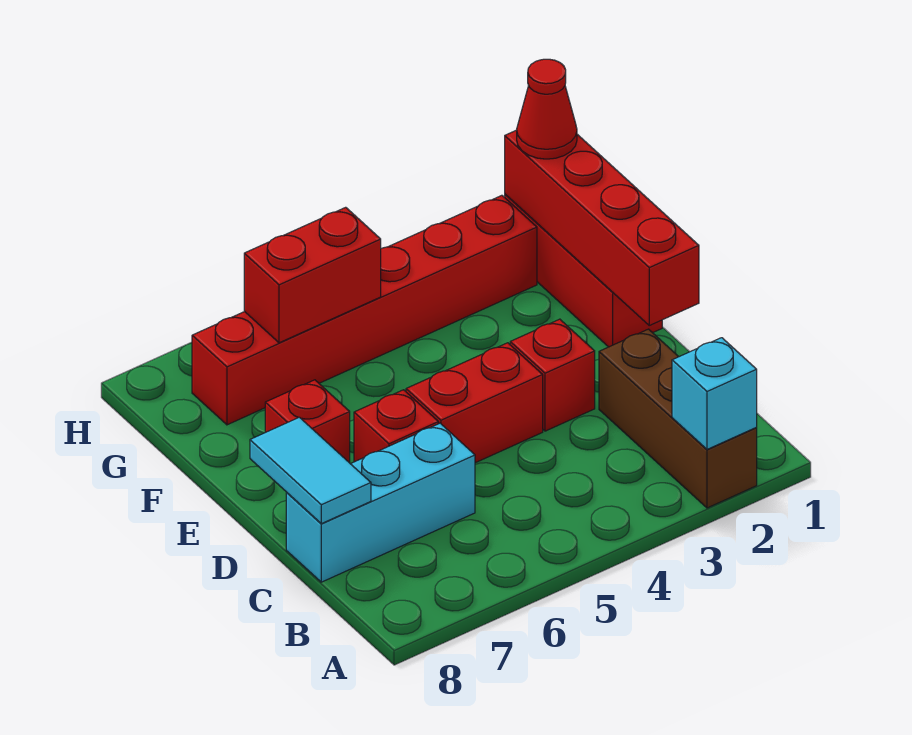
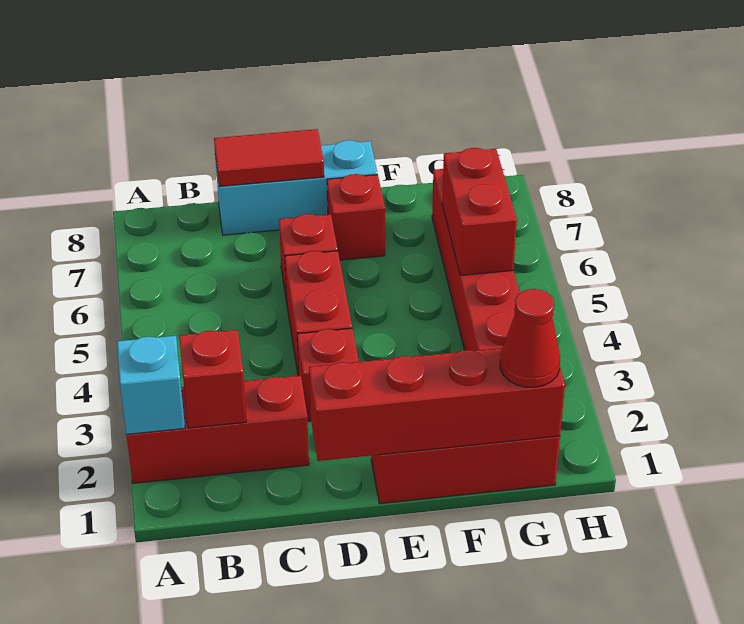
brown 1x3 brick [599,329,757,508] -> red 1x3 brick [126,375,309,483]
none -> red 1x1 brick [179,330,246,428]
cyan 1x3 brick [286,423,475,582] -> cyan 1x3 brick turned to [215,140,377,235]
cyan 1x2 tile [250,417,371,524] -> red 1x2 tile [214,129,324,187]

